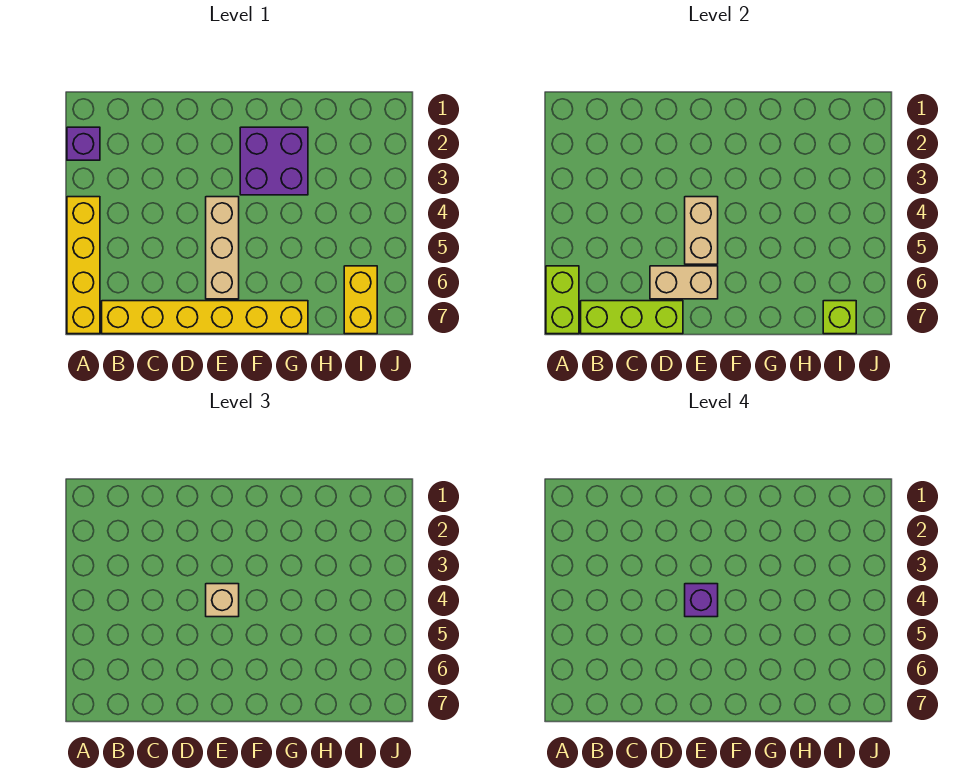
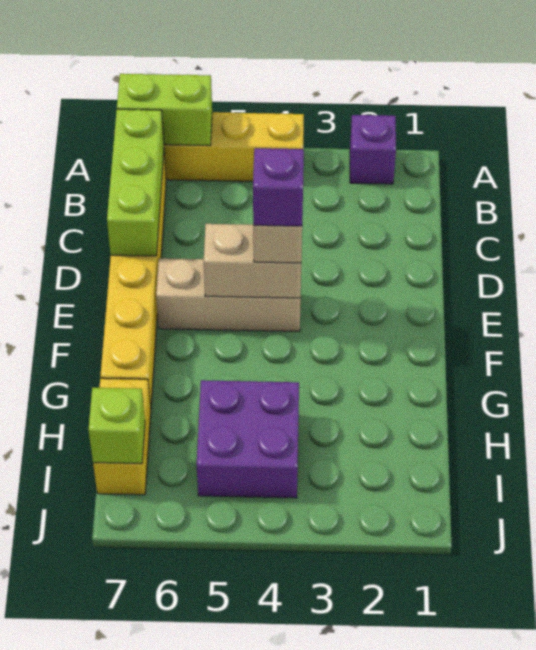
tan 1x2 brick [650,266,718,299] -> none
purple 2x2 brick [240,127,308,195] -> purple 2x2 brick moved to [197,380,299,498]
yellow 1x2 brick [344,266,377,334] -> yellow 1x2 brick turned to [93,378,151,495]

